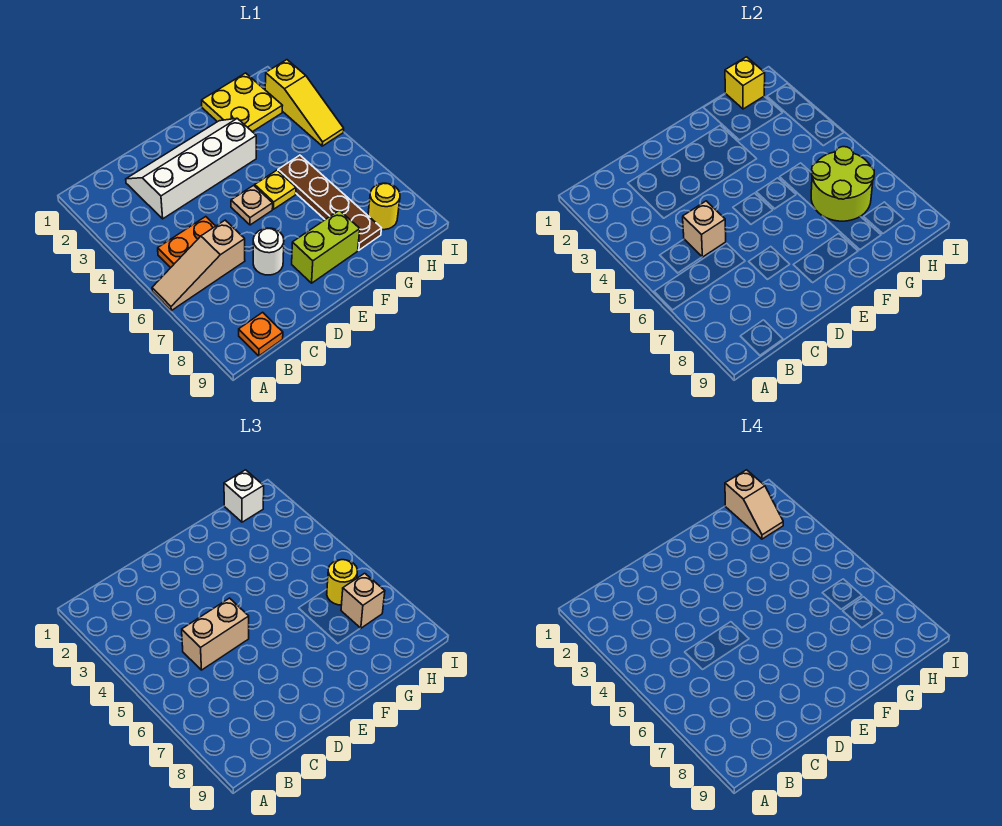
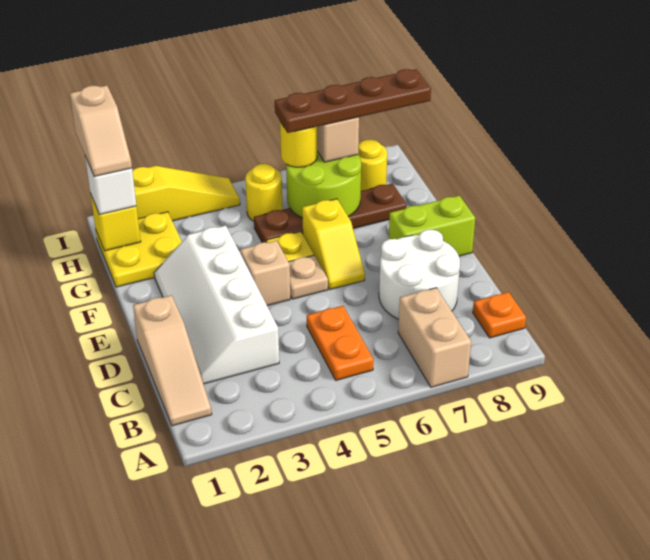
tan 1x3 slope [152,220,245,311] -> tan 1x3 slope moved to [133,295,212,426]
tan 1x1 brick [683,201,726,257] -> tan 1x1 brick moved to [240,241,290,306]
tan 1x2 brick [182,598,249,670] -> tan 1x2 brick moved to [398,288,471,387]
white 1x1 round brick [253,228,284,275] -> white 2x2 round brick [379,229,460,319]
none -> yellow 1x2 slope [302,199,365,289]
lime 1x2 brick [292,210,360,283] -> lime 1x2 brick turned to [389,196,475,256]
tan 1x2 slope [725,470,783,539] -> tan 1x2 slope turned to [70,86,132,177]
none -> yellow 1x1 round brick [245,164,283,221]
none -> brown 1x4 plate [275,69,431,133]

